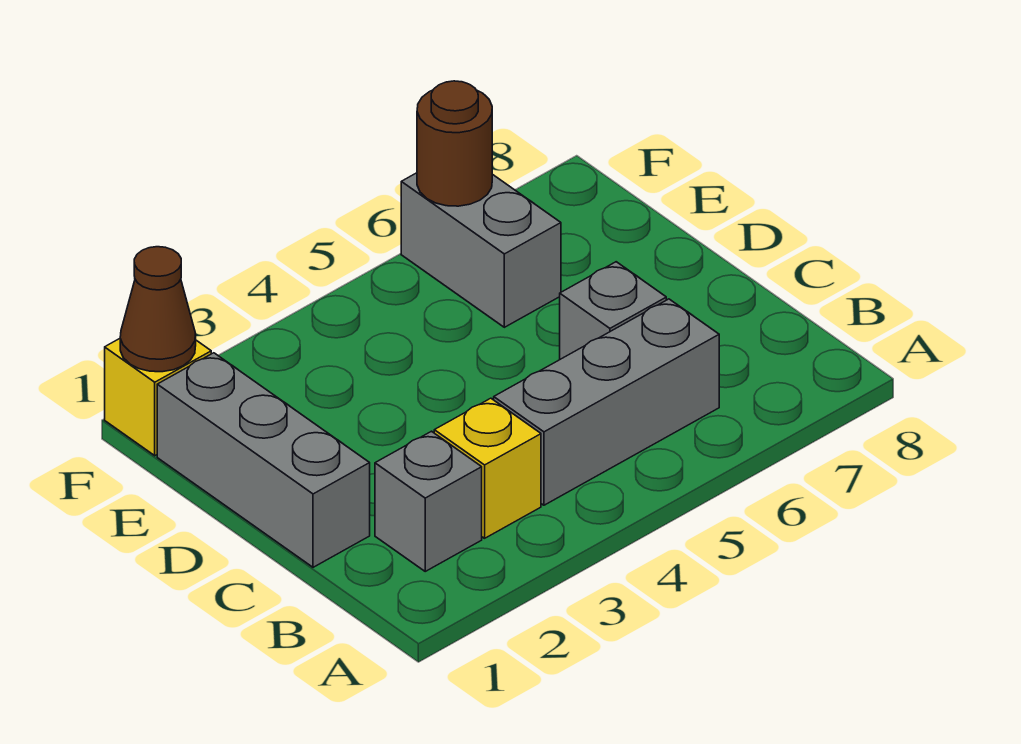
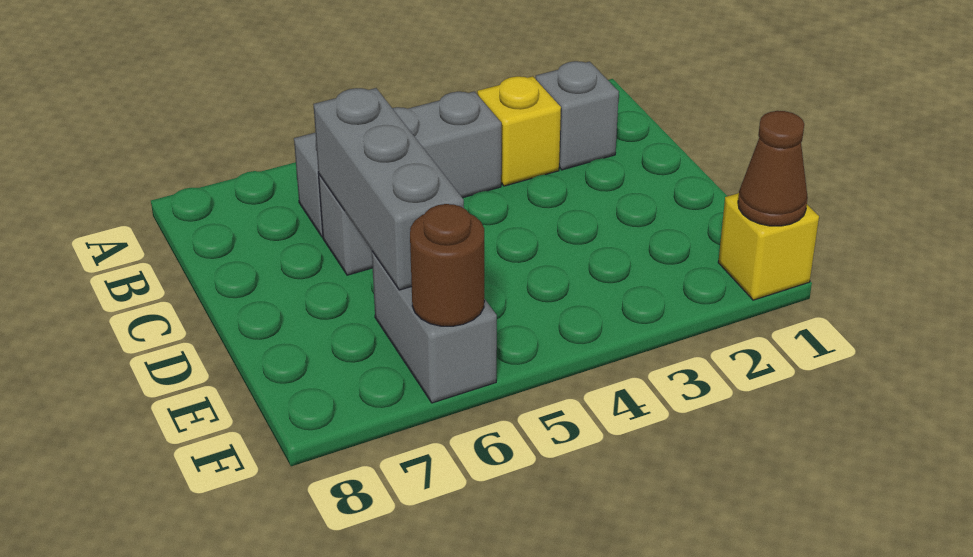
grey 1x3 brick [157,353,370,567] -> grey 1x3 brick moved to [314,88,464,290]

